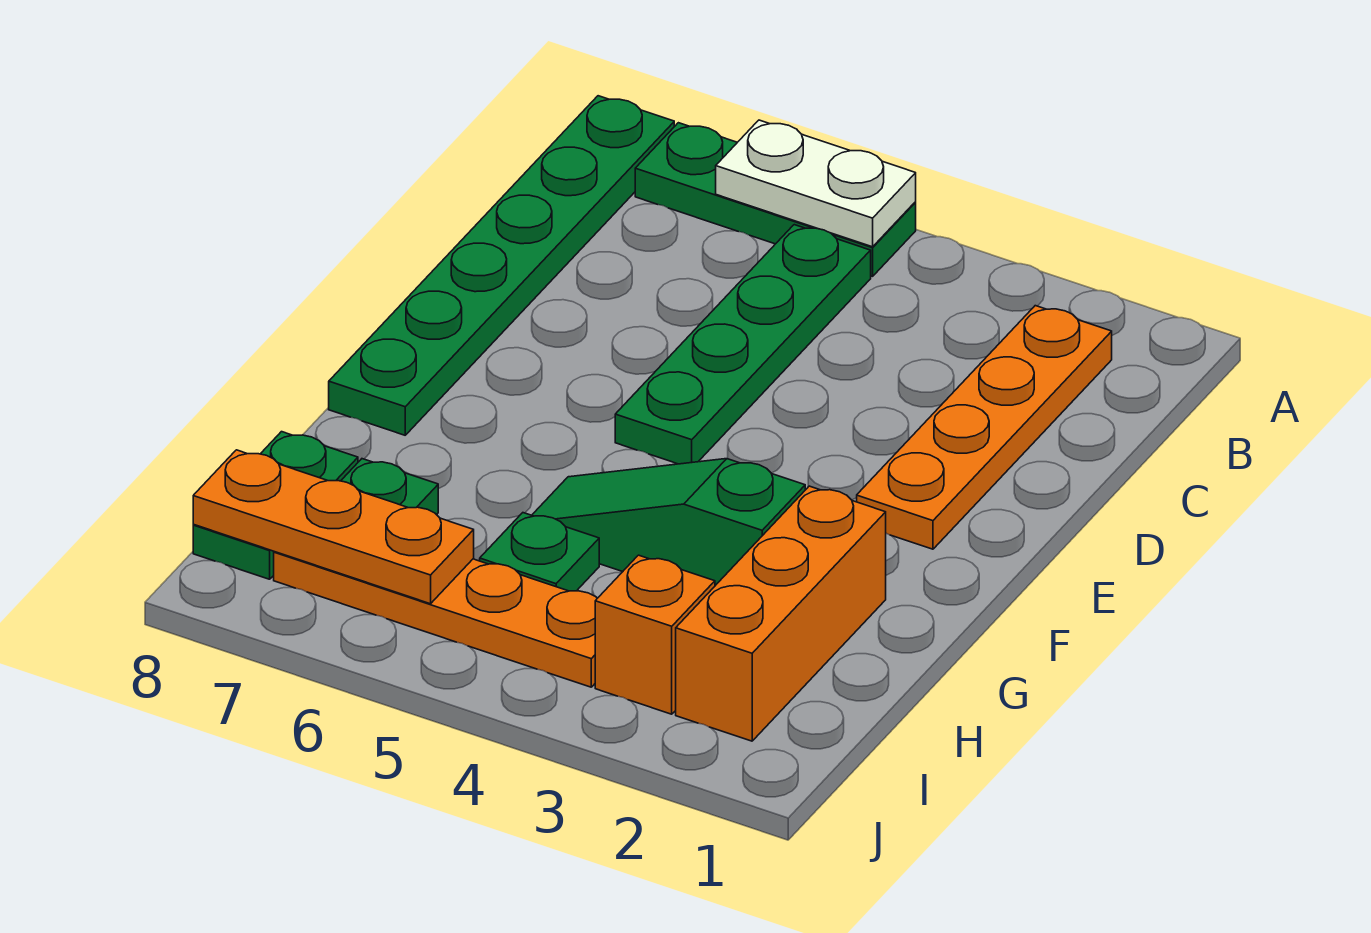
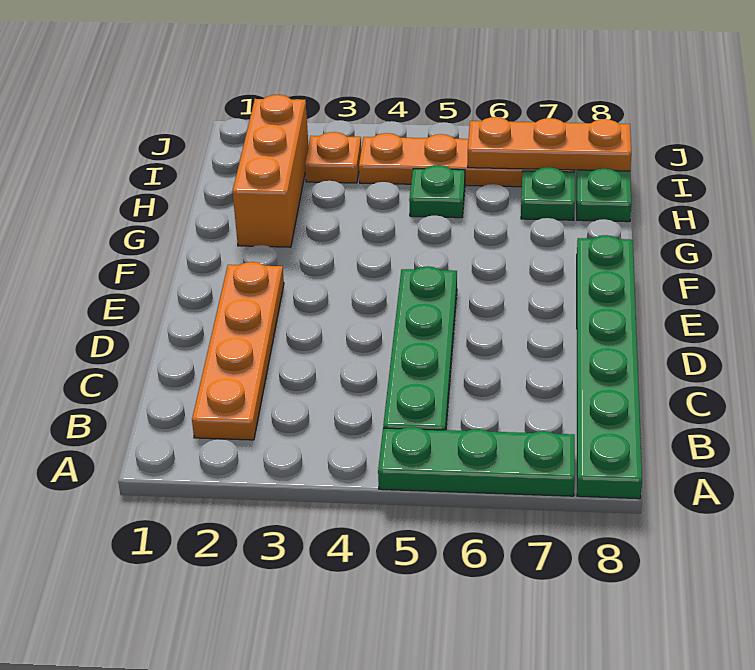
white 1x2 plate [716,120,916,247] -> none
green 1x3 slope [532,459,805,586] -> none
orange 1x1 brick [595,555,715,714] -> orange 1x1 plate [305,132,361,183]

